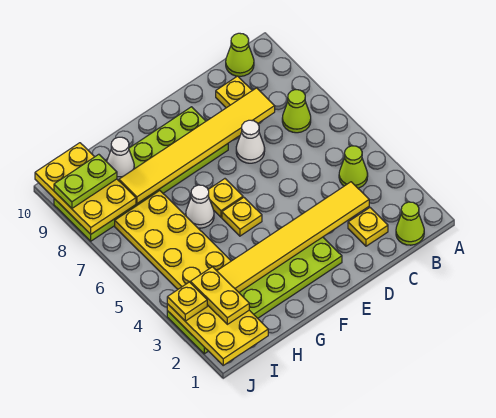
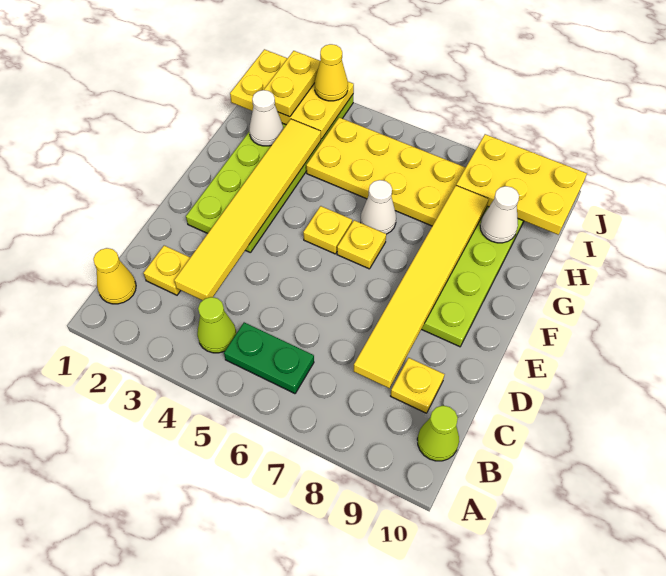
lime 1x1 cone [396,202,424,245] -> yellow 1x1 cone [94,248,136,304]
none -> green 1x2 plate [224,322,314,394]
lime 1x1 cone [282,90,311,133] -> none
white 1x1 cone [236,120,265,163] -> white 1x1 cone moved to [249,90,283,146]
yellow 1x2 plate [190,267,249,324] -> yellow 1x2 plate turned to [264,51,320,117]
lime 1x2 plate [54,154,117,208] -> none
yellow 1x1 plate [167,282,207,321] -> yellow 1x1 cone [315,44,348,101]

